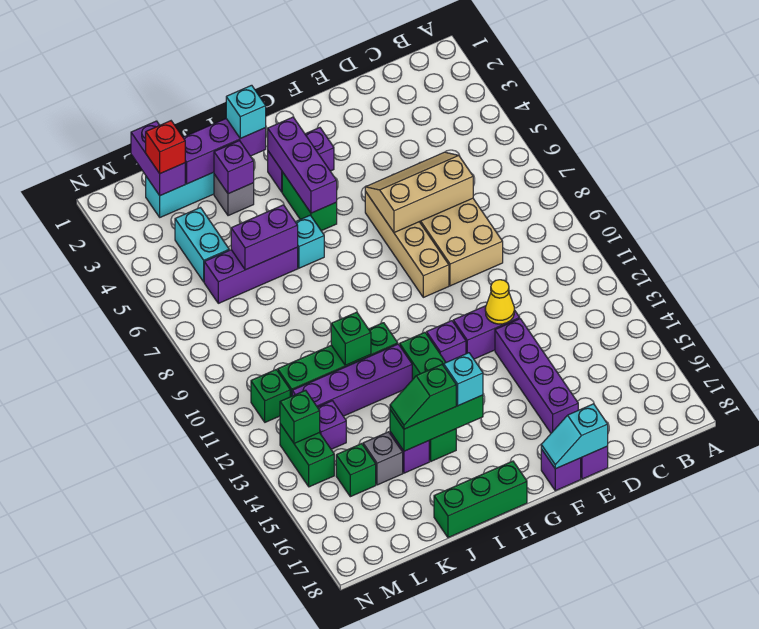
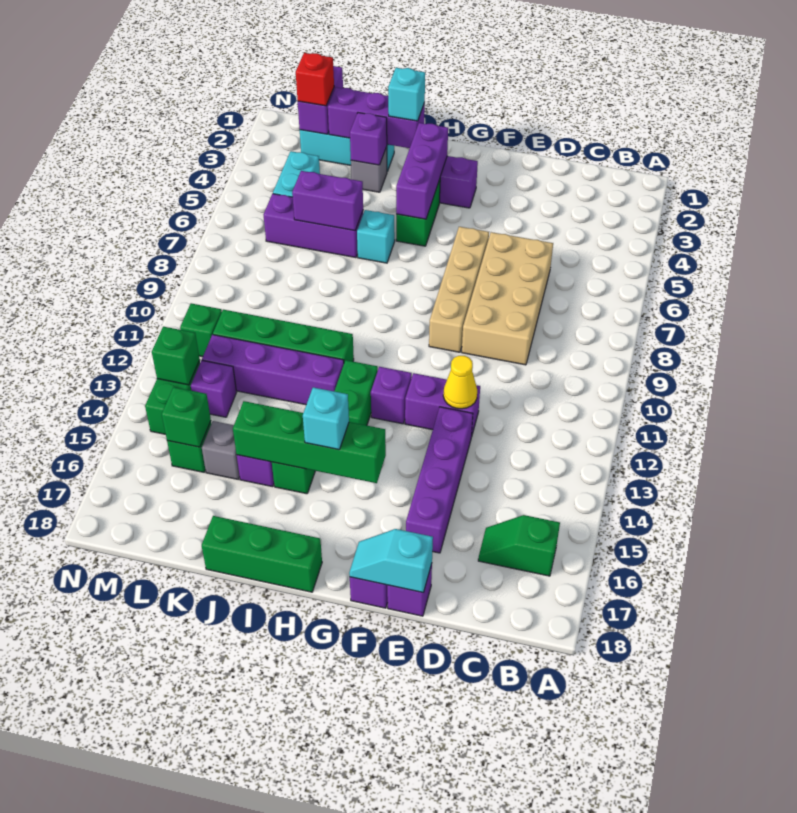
tan 2x3 slope [365,152,473,233] -> none
green 1x3 brick [390,395,483,451] -> green 1x4 brick [233,401,386,483]
green 1x2 slope [390,364,456,429] -> green 1x2 slope moved to [478,515,560,576]
green 1x1 brick [331,312,371,365] -> green 1x1 brick moved to [162,387,211,447]

